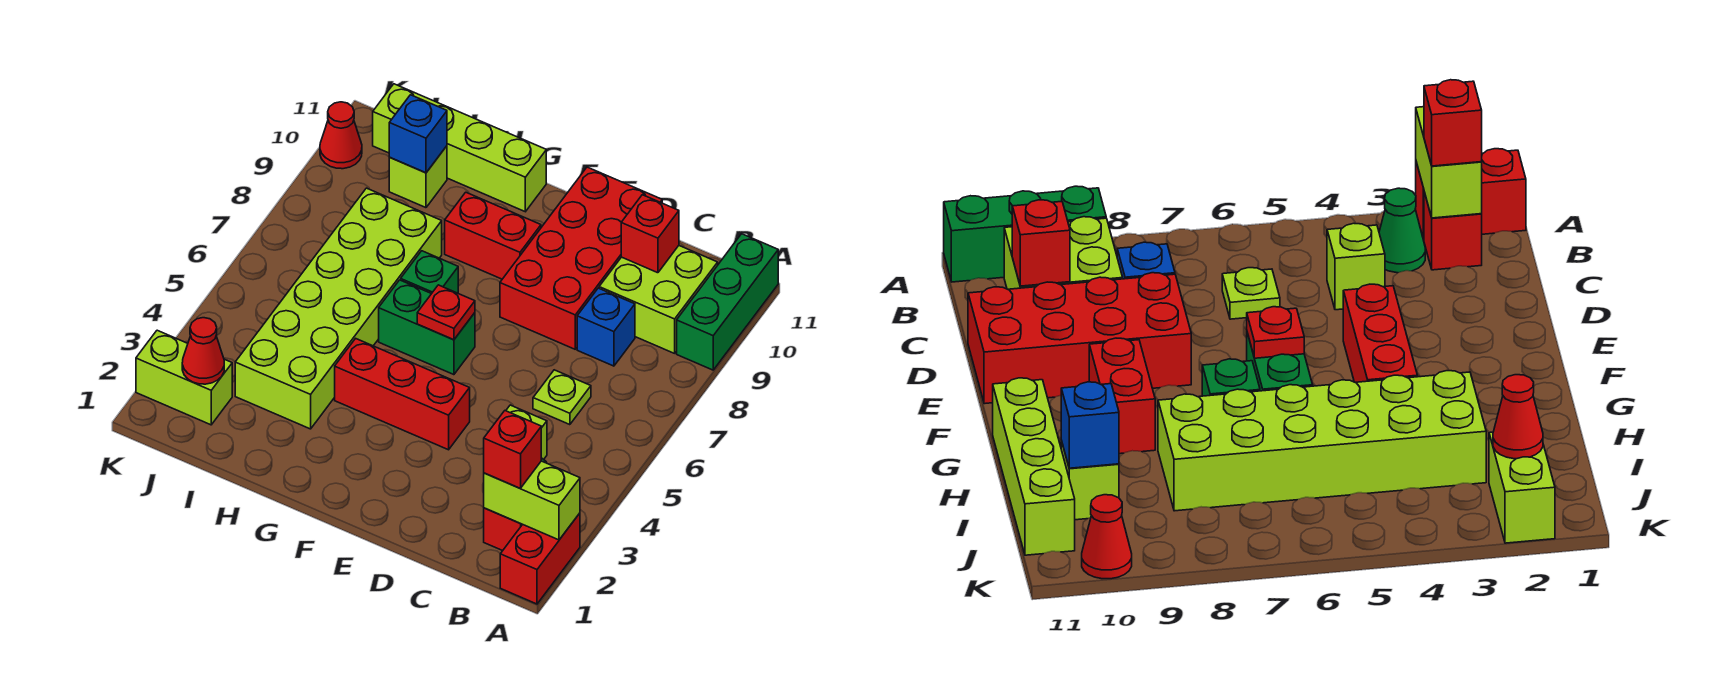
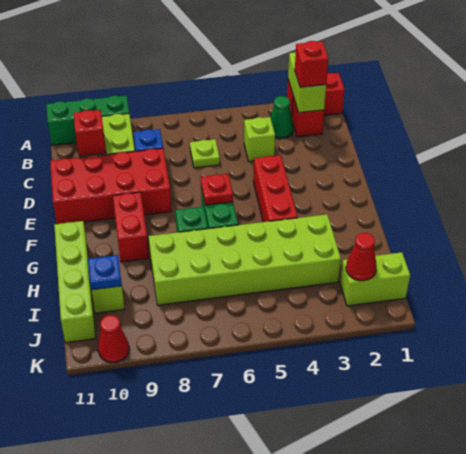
blue 1x1 brick [389,95,447,173] -> blue 1x1 plate [88,255,122,290]
lime 1x2 brick [136,330,232,425] -> lime 1x2 brick turned to [340,252,410,306]

